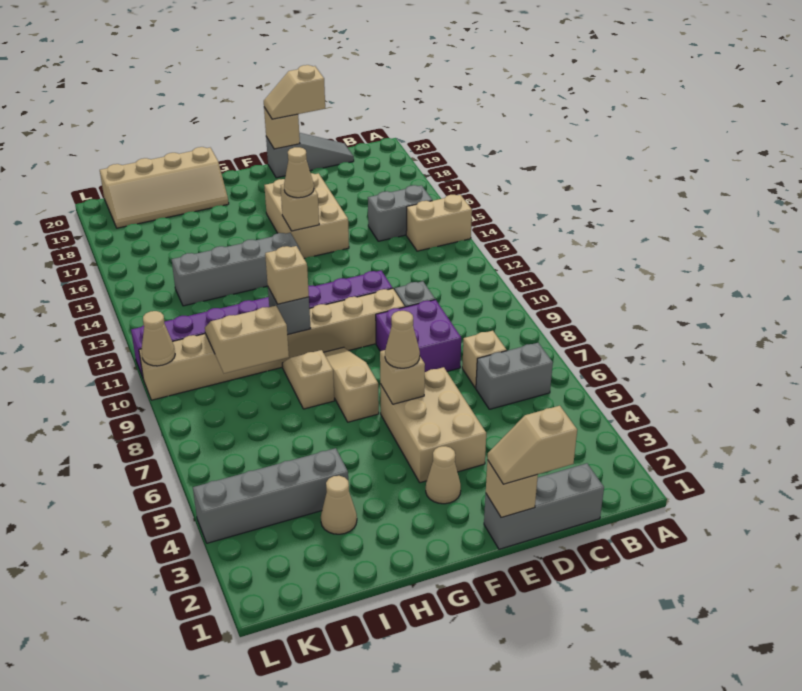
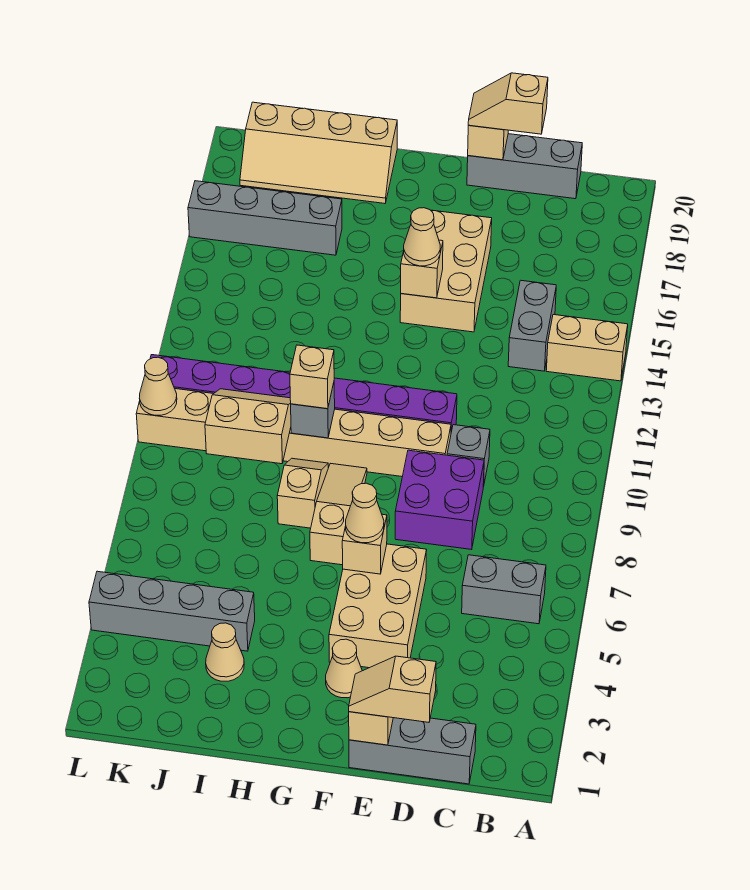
grey 1x2 brick [368,185,432,241] -> grey 1x2 brick turned to [508,280,556,371]
tan 1x1 brick [462,331,507,388] -> none
grey 1x3 slope [266,133,354,178] -> grey 1x3 brick [467,134,582,199]
grey 1x4 brick [172,233,300,306] -> grey 1x4 brick moved to [188,181,342,255]

